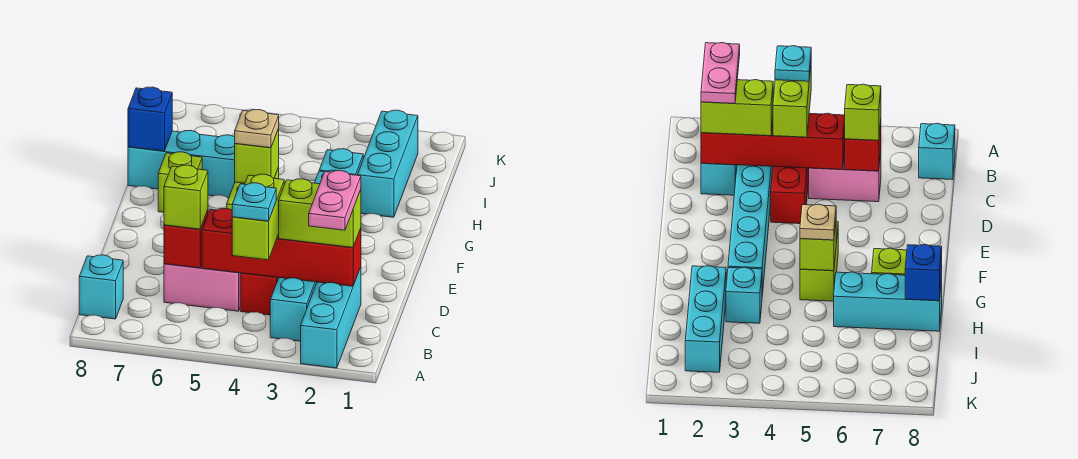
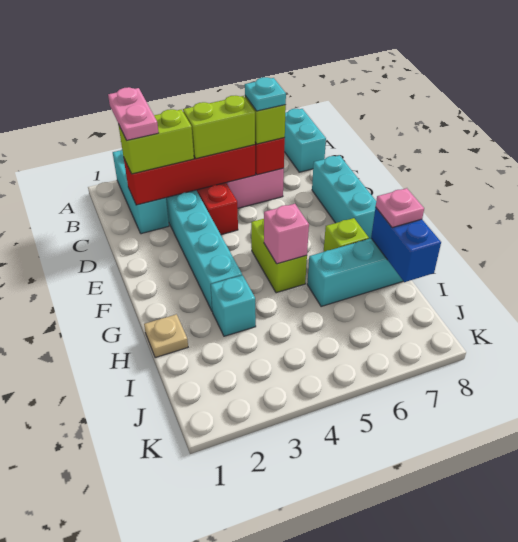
lime 1x2 brick [232,174,284,260] -> lime 1x2 brick turned to [183,96,255,159]
cyan 1x1 plate [232,183,276,221] -> cyan 1x1 plate moved to [245,77,286,111]
cyan 1x1 brick [79,255,123,319] -> cyan 1x2 brick [284,109,326,172]
lime 1x1 brick [235,129,279,183] -> pink 1x1 brick [264,204,309,264]
tan 1x1 plate [235,110,279,148] -> tan 1x1 plate moved to [144,314,188,358]
cyan 1x3 brick [358,110,418,217] -> cyan 1x3 brick moved to [312,155,376,239]
blue 1x1 brick [128,87,172,151] -> blue 1x2 brick [371,208,441,282]
none -> pink 1x1 plate [376,188,424,228]

